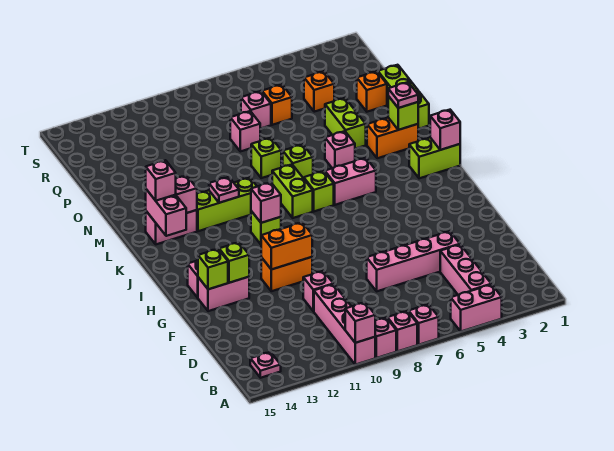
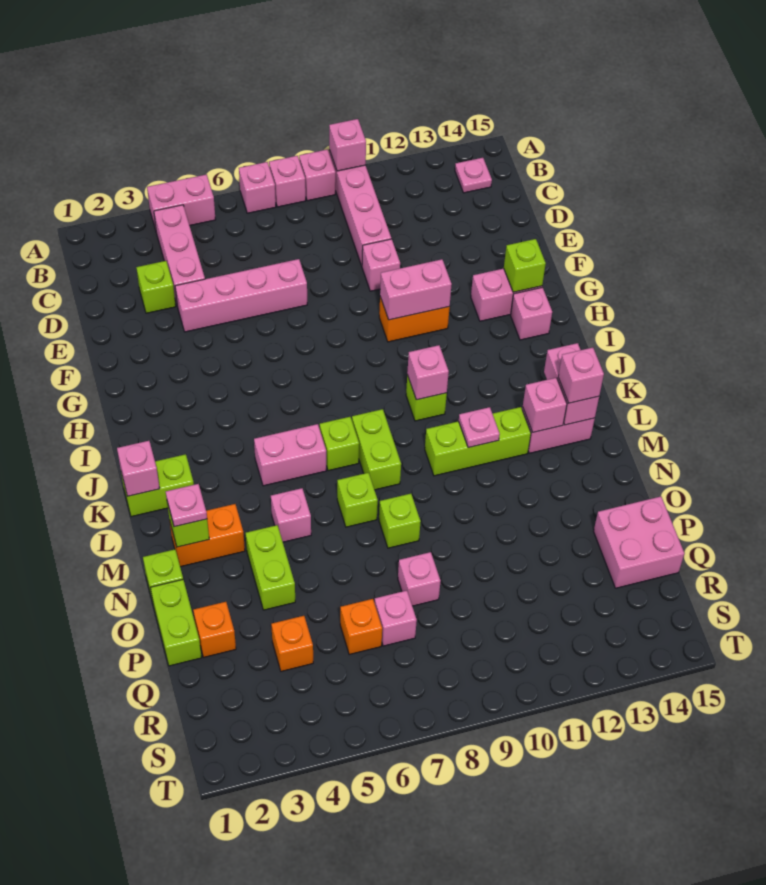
orange 1x2 brick [261,222,312,270] -> pink 1x2 brick [380,259,452,320]
lime 1x1 brick [219,242,249,283] -> lime 1x1 brick moved to [136,261,176,313]
none -> pink 2x2 brick [594,496,685,588]

